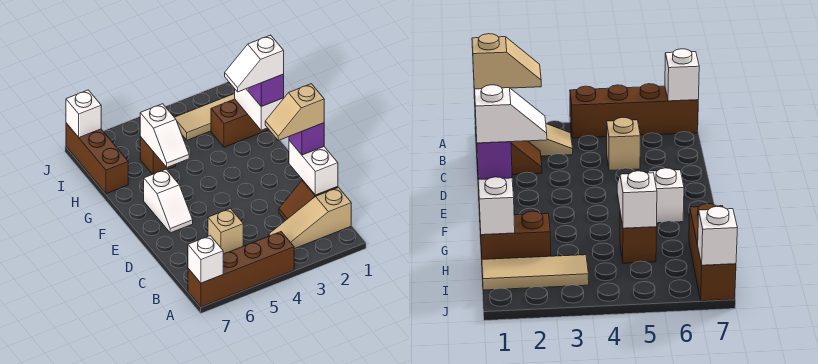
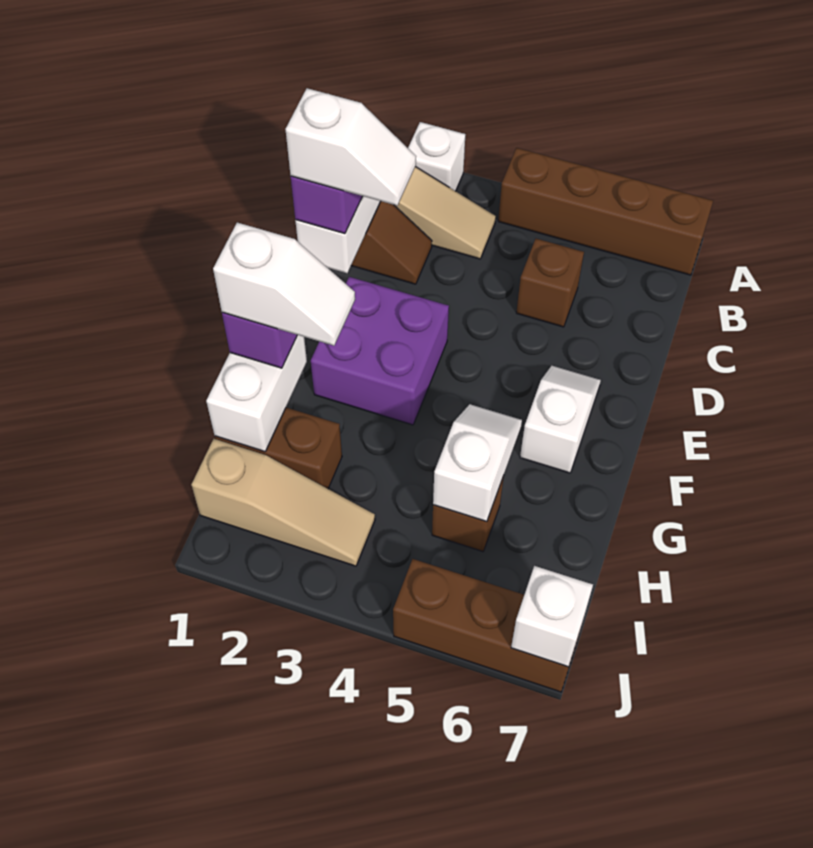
white 1x1 brick [188,236,223,283] -> white 1x1 brick moved to [408,122,465,191]
tan 1x1 brick [208,208,243,254] -> brown 1x1 brick [516,239,584,327]
tan 1x2 slope [265,84,324,140] -> white 1x2 slope [285,88,416,206]
none -> purple 2x2 brick [311,277,449,425]
brown 1x3 brick [66,123,128,194] -> brown 1x3 brick turned to [393,559,582,692]
tan 1x3 tile [174,94,235,140] -> tan 1x3 slope [191,439,375,566]

